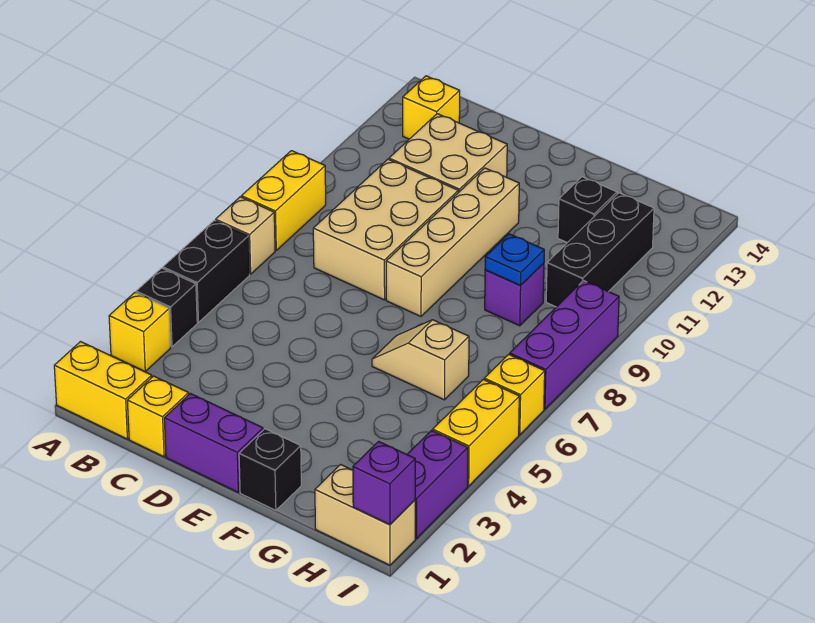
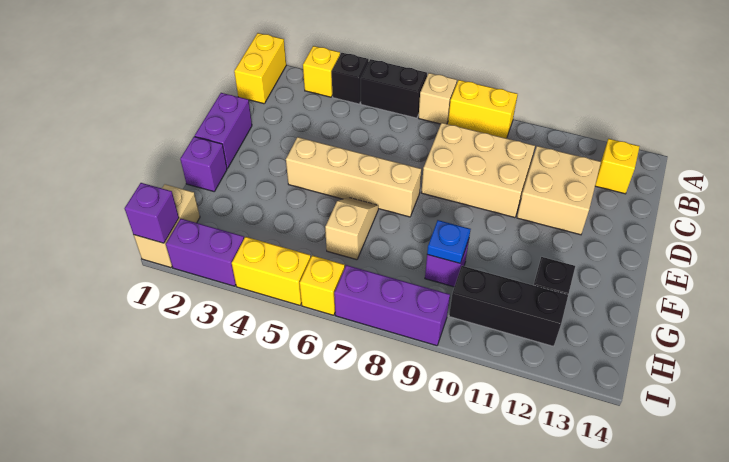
yellow 1x1 brick [127,376,189,457] -> none
tan 1x4 brick [386,168,519,316] -> tan 1x4 brick moved to [286,137,421,217]
black 1x1 brick [239,429,301,510] -> purple 1x1 brick [180,137,227,191]

